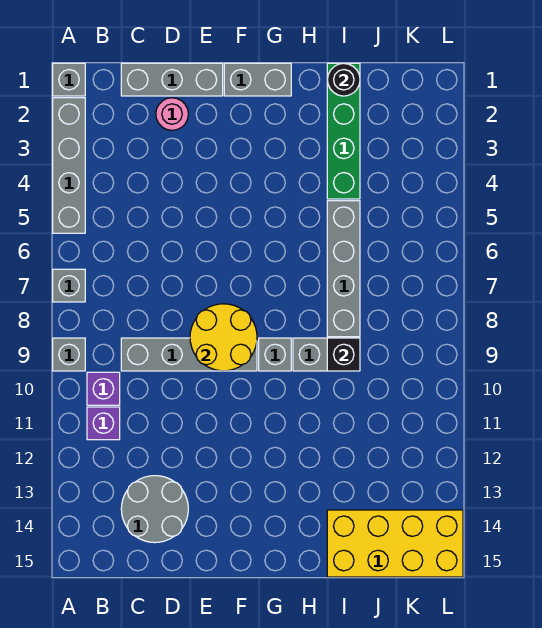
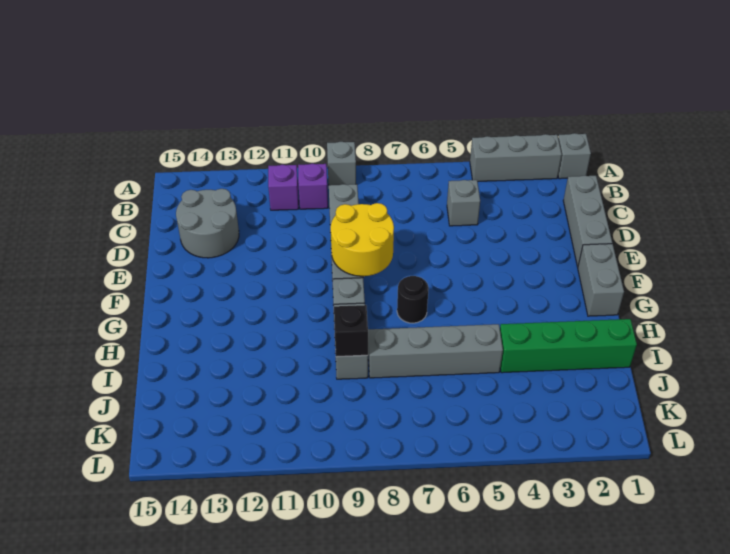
grey 1x4 brick [53,98,85,233] -> grey 1x3 brick [470,134,562,182]
grey 1x1 brick [53,269,85,302] -> grey 1x1 brick moved to [447,180,480,226]
pink 1x1 round brick [156,98,188,130] -> none
black 1x1 round brick [327,63,360,96] -> black 1x1 round brick moved to [397,276,429,323]
yellow 2x4 brick [327,510,463,577] -> none

